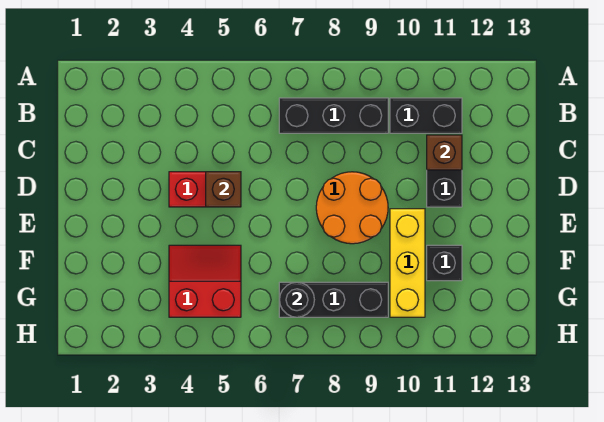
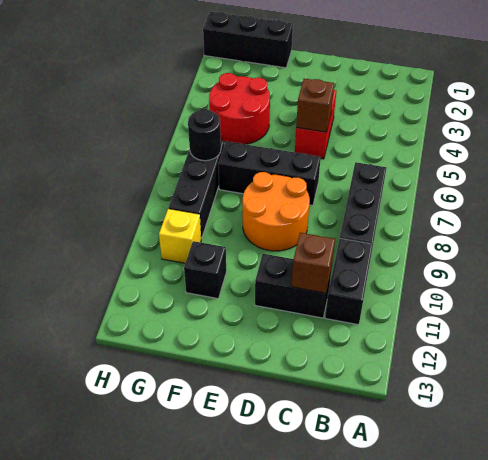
none -> black 1x3 brick [218,141,321,205]
yellow 1x3 brick [390,209,425,317] -> yellow 1x1 brick [159,209,202,263]
none -> black 1x3 brick [203,12,293,68]
red 2x2 slope [169,245,241,317] -> red 2x2 round brick [209,73,270,144]

